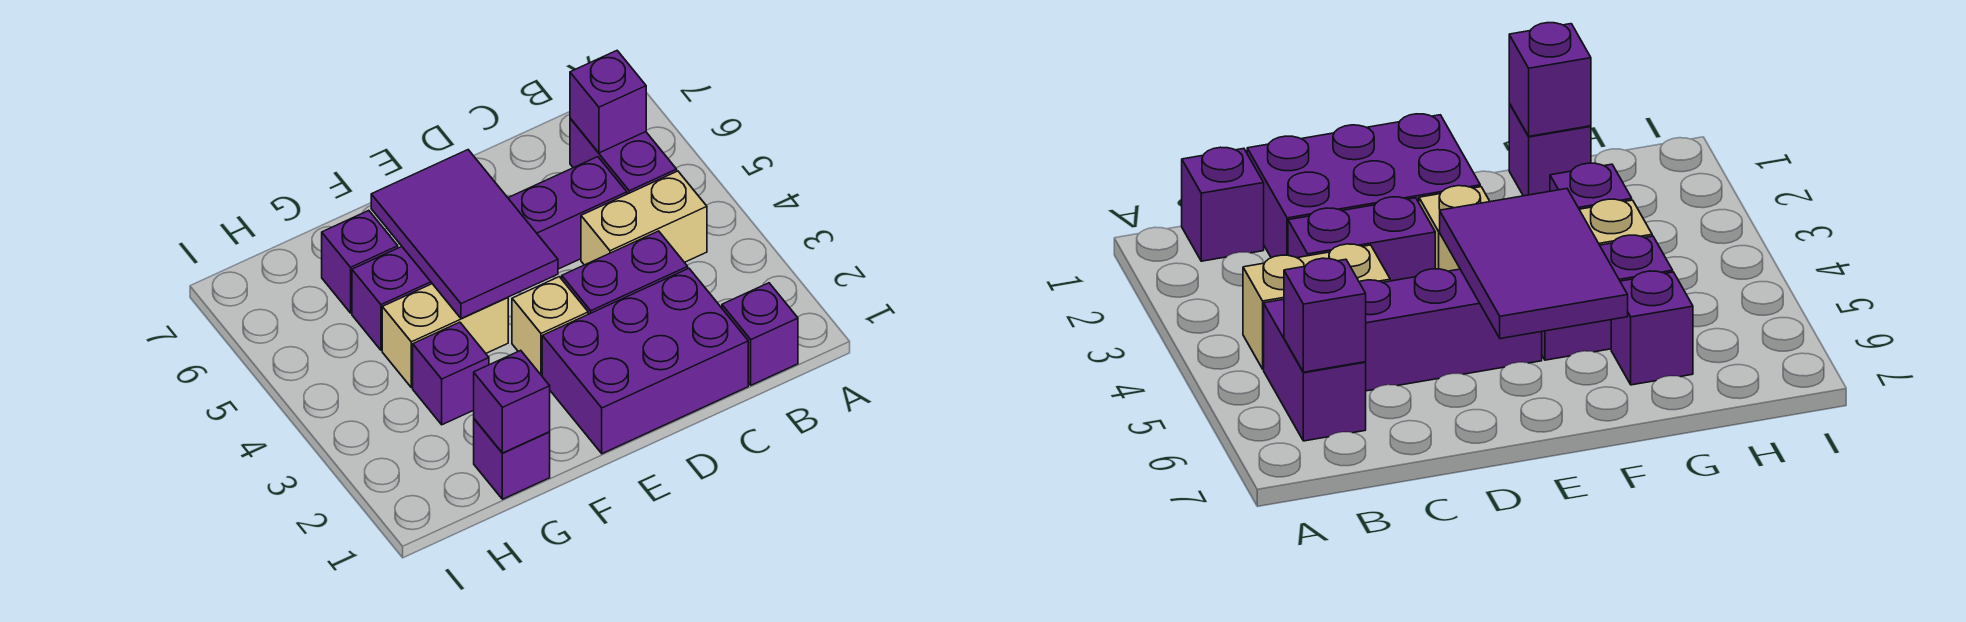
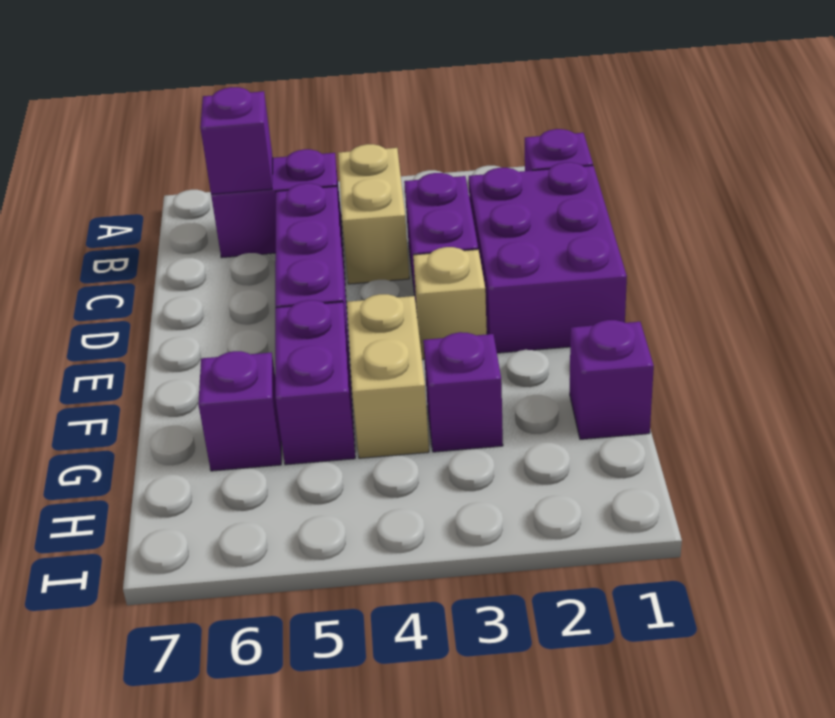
purple 2x3 tile [371,150,558,319] -> none
purple 1x1 brick [474,350,550,453] -> none

